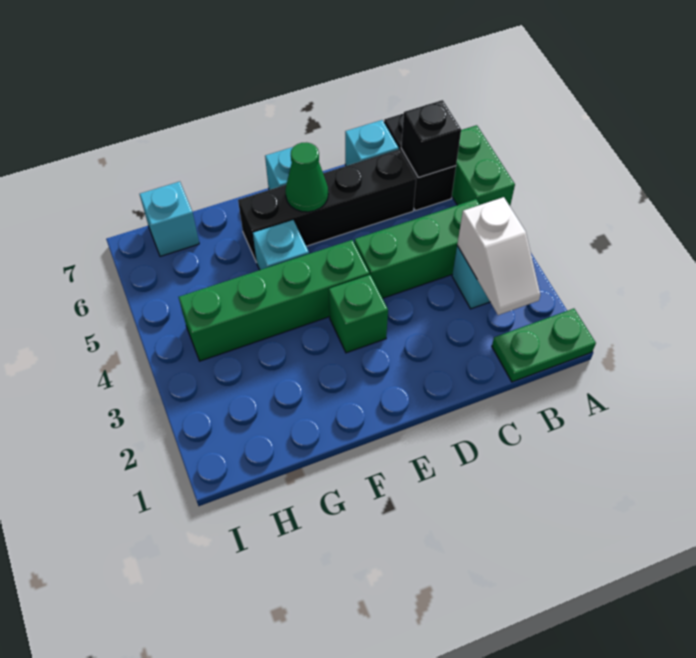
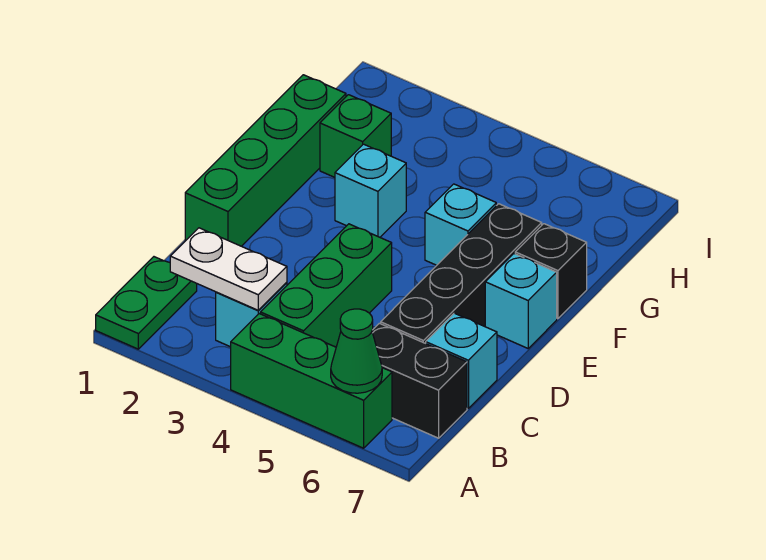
green 1x2 brick [452,125,515,206] -> green 1x3 brick [231,314,392,448]
white 1x2 slope [457,197,540,315] -> white 1x2 plate [170,228,287,310]
black 1x1 brick [401,100,461,177] -> black 1x1 brick moved to [515,224,587,319]
green 1x1 brick [329,275,388,353] -> green 1x1 brick moved to [320,95,391,177]
green 1x4 brick [179,240,369,361] -> green 1x4 brick moved to [185,75,346,246]
green 1x1 cone [285,142,328,212] -> green 1x1 cone moved to [331,309,382,393]
cyan 1x1 brick [140,182,199,256] -> cyan 1x1 brick moved to [335,144,406,237]

